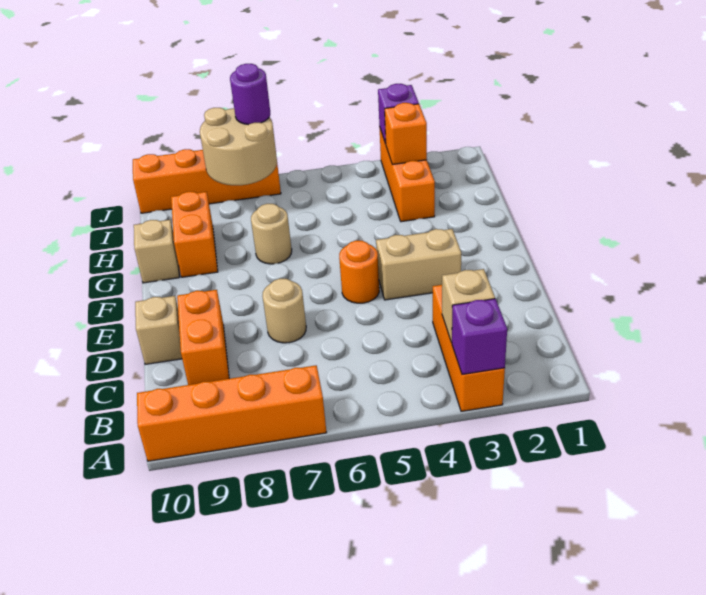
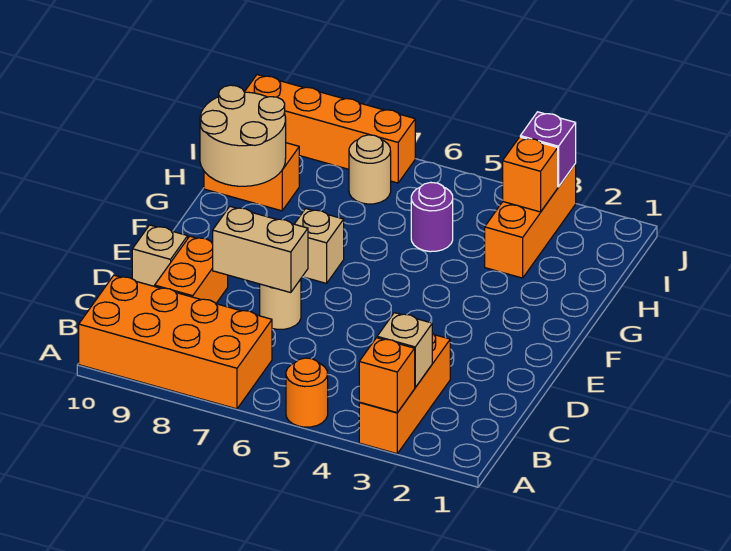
purple 1x1 brick [452,299,507,374] -> orange 1x1 brick [359,338,415,413]
orange 1x4 brick [137,365,327,461] -> orange 2x4 brick [79,275,272,409]
tan 1x2 brick [376,229,461,300] -> tan 1x2 brick moved to [213,207,308,293]
orange 1x1 round brick [339,241,379,303] -> orange 1x1 round brick moved to [286,358,328,427]
tan 1x1 round brick [251,204,292,264] -> tan 1x1 round brick moved to [349,135,391,204]
orange 1x2 brick [171,192,218,277] -> orange 1x2 brick turned to [204,143,299,211]
tan 1x1 brick [134,220,179,283] -> tan 1x1 brick moved to [295,209,344,283]
tan 2x2 round brick [200,108,277,185] -> tan 2x2 round brick moved to [200,85,286,186]
purple 1x1 round brick [230,64,270,125] -> purple 1x1 round brick moved to [411,182,453,252]

